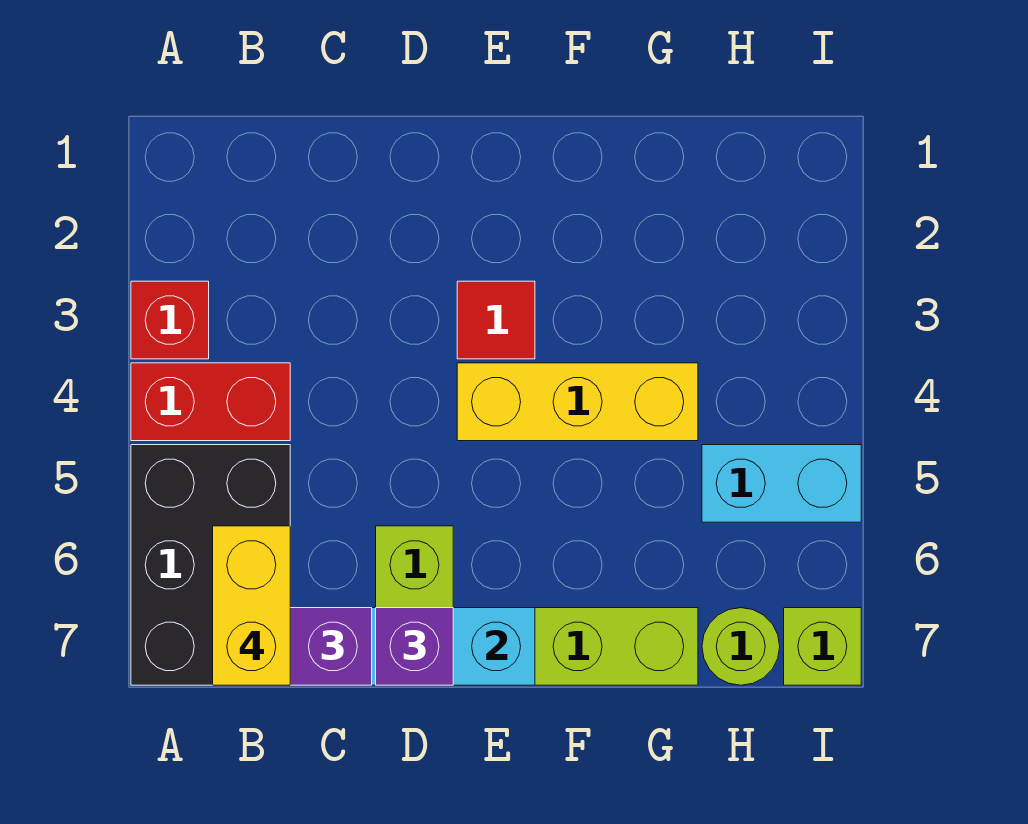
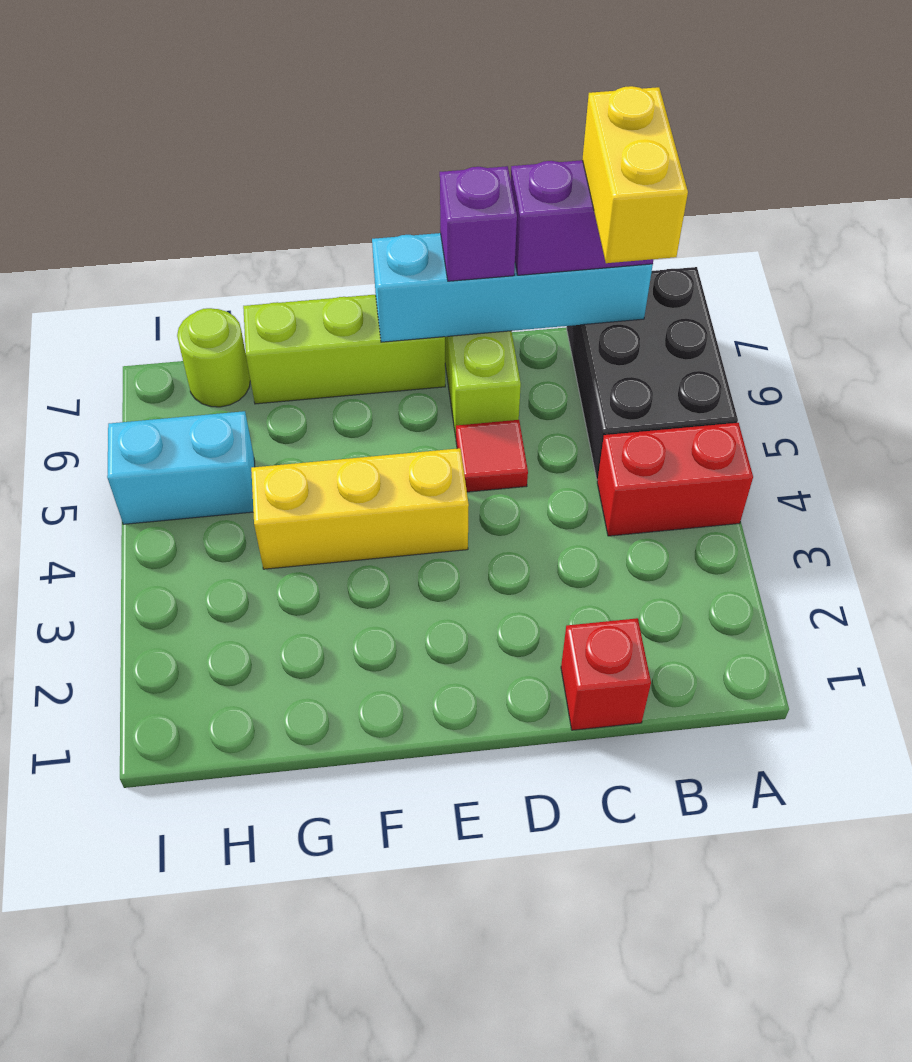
red 1x1 brick [131,281,209,359] -> red 1x1 brick moved to [561,618,651,730]
red 1x1 tile [457,281,535,359] -> red 1x1 tile moved to [456,420,528,492]
lime 1x1 brick [784,608,861,685] -> none

